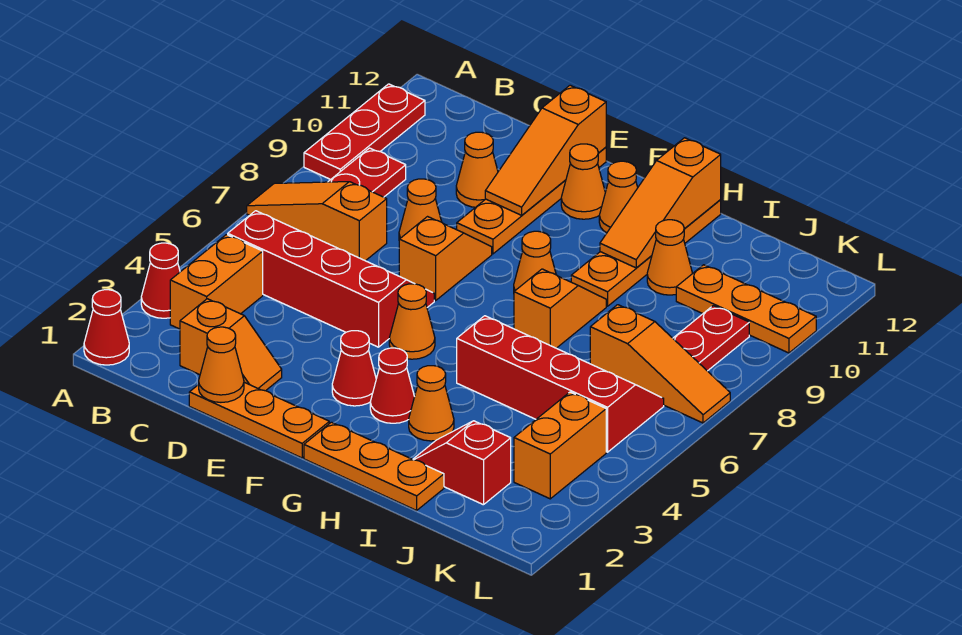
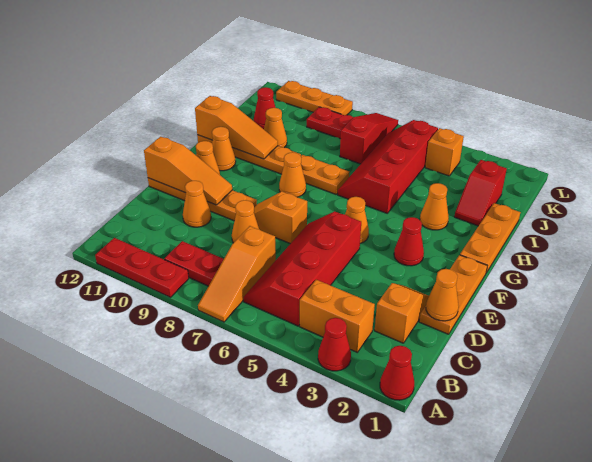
red 1x1 cone [370,348,415,423] -> red 1x1 cone moved to [254,87,276,129]
orange 1x2 slope [514,269,606,348] -> orange 1x2 plate [301,155,349,194]
orange 1x3 slope [590,305,730,423] -> red 1x3 slope [340,113,398,164]
orange 1x3 plate [676,265,816,353] -> orange 1x3 plate turned to [276,81,353,115]
orange 1x2 brick [514,392,606,499] -> orange 1x1 brick [425,128,464,176]

